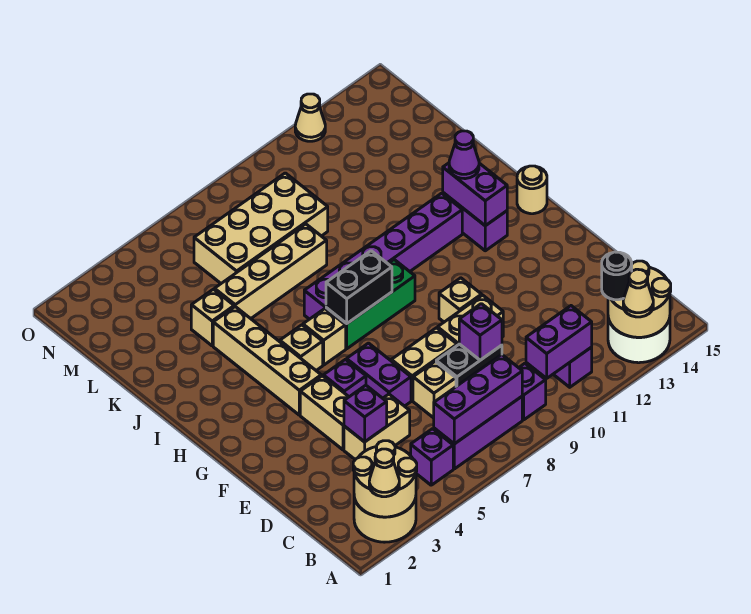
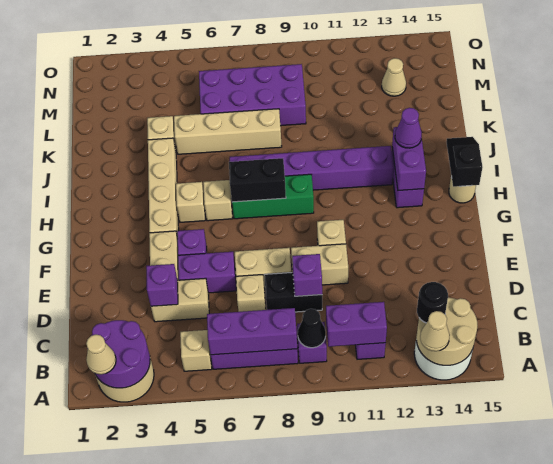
tan 2x2 round brick [353,441,417,517] -> purple 2x2 round brick [91,320,150,388]
purple 1x1 brick [411,429,453,485] -> tan 1x1 brick [180,330,212,371]
none -> black 1x1 cone [298,309,326,348]
purple 1x2 brick [347,343,411,406] -> purple 1x2 brick turned to [178,252,236,293]
none -> black 1x2 slope [446,137,483,187]
tan 2x4 brick [194,173,328,283] -> purple 2x4 brick [199,64,306,126]
tan 1x1 cone [295,94,325,141] -> tan 1x1 cone moved to [382,58,406,96]

